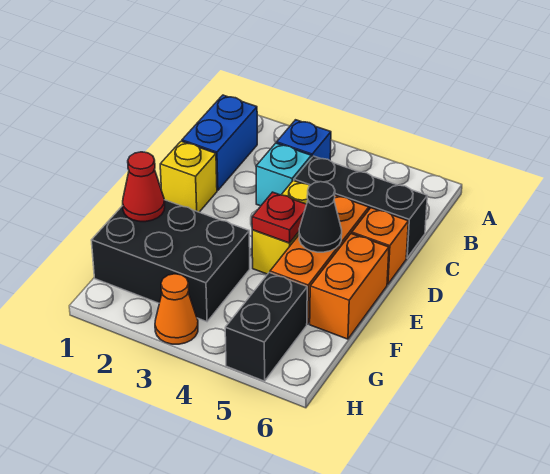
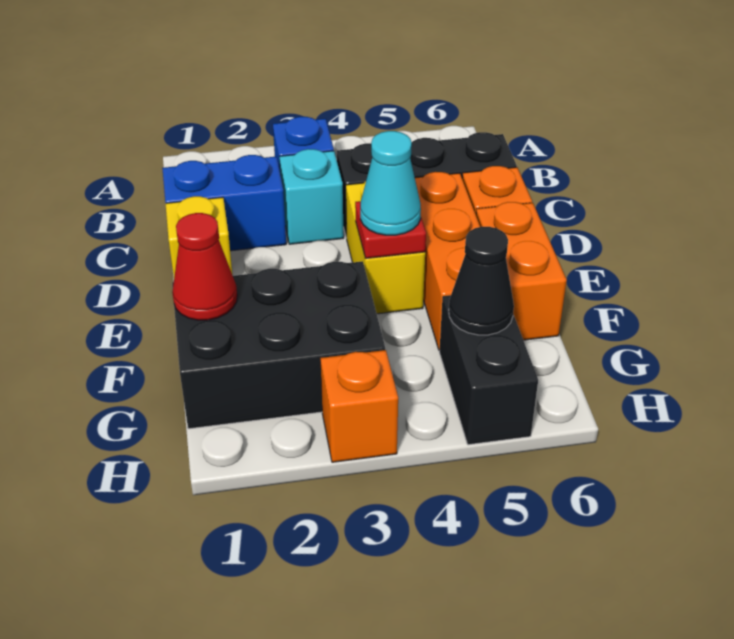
blue 1x2 brick [182,95,257,190] -> blue 1x2 brick turned to [162,155,286,251]
none -> cyan 1x1 cone [360,131,421,235]
black 1x1 cone [299,182,342,252] -> black 1x1 cone moved to [449,227,514,335]
orange 1x1 cone [155,274,198,344] -> orange 1x1 brick [321,350,398,462]

